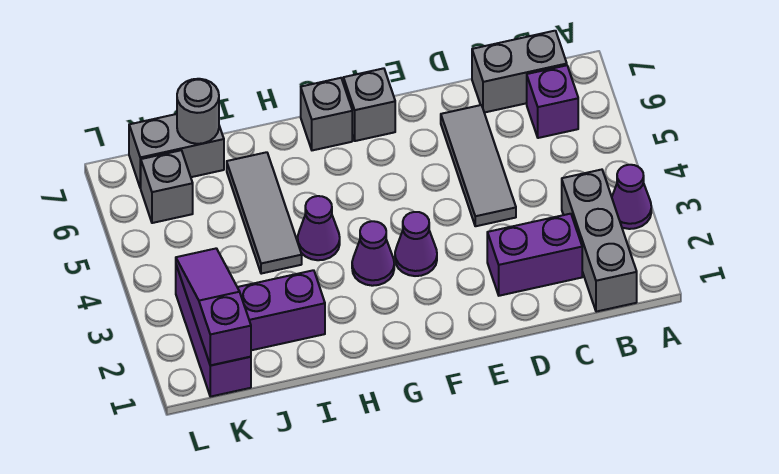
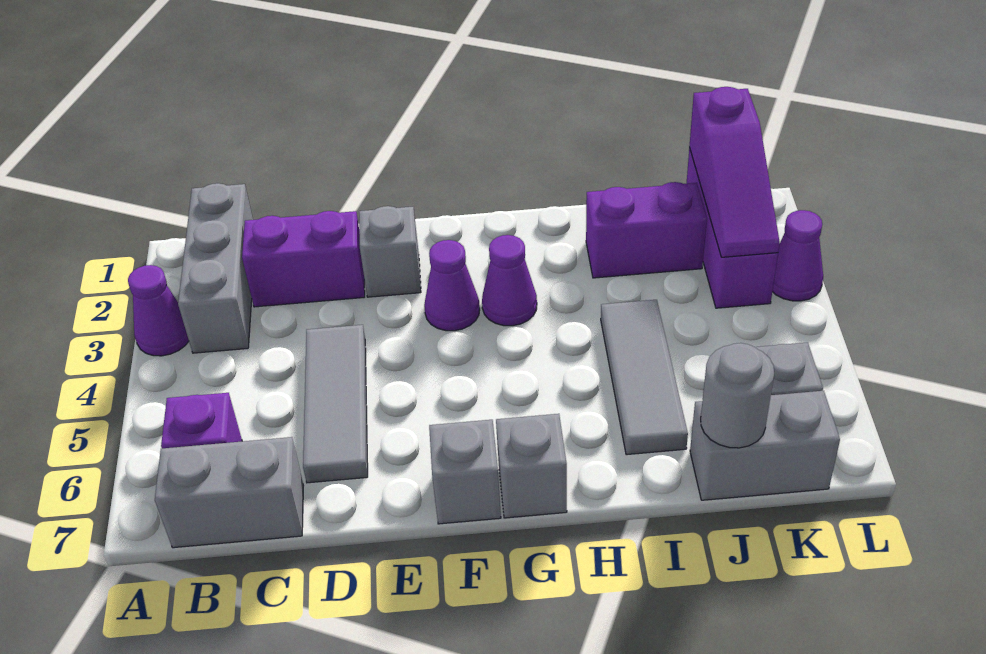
none -> grey 1x1 brick [359,206,421,297]
purple 1x1 cone [298,196,340,260] -> purple 1x1 cone moved to [772,210,823,301]

